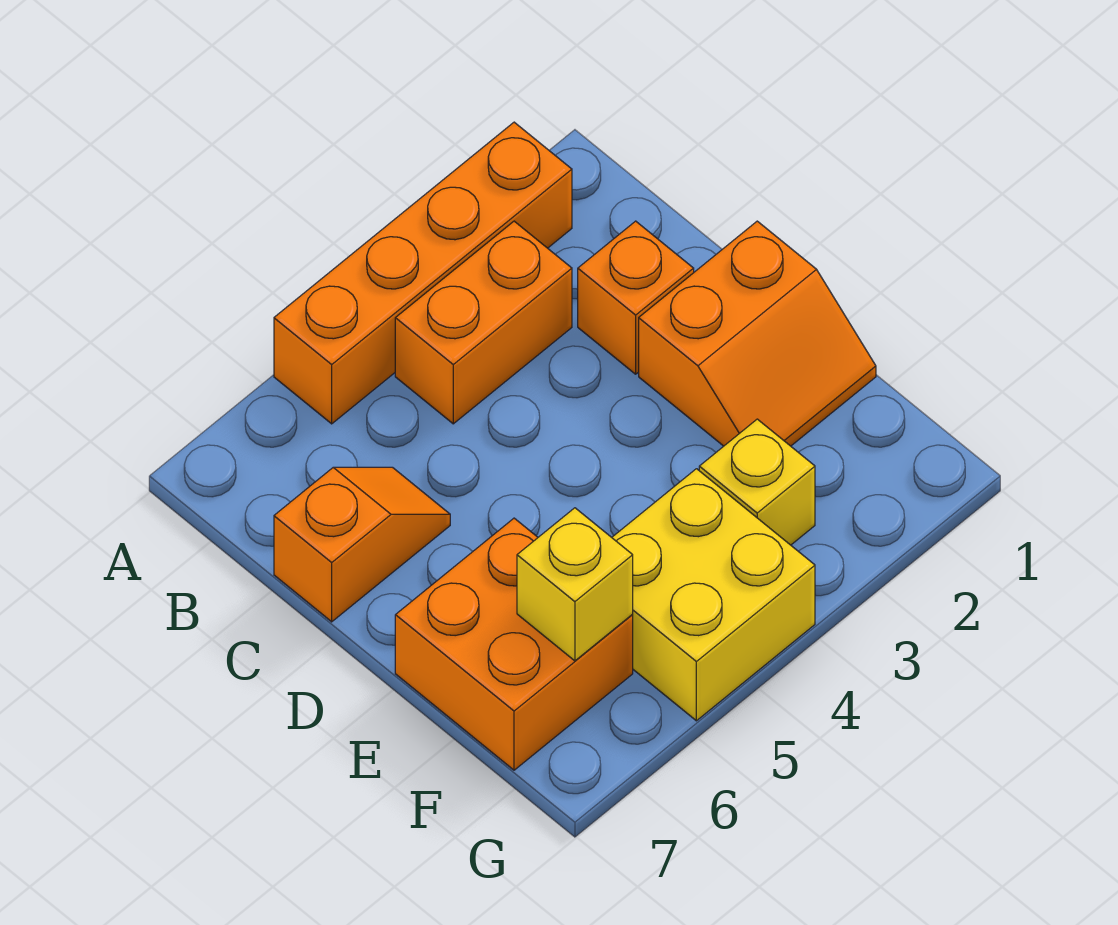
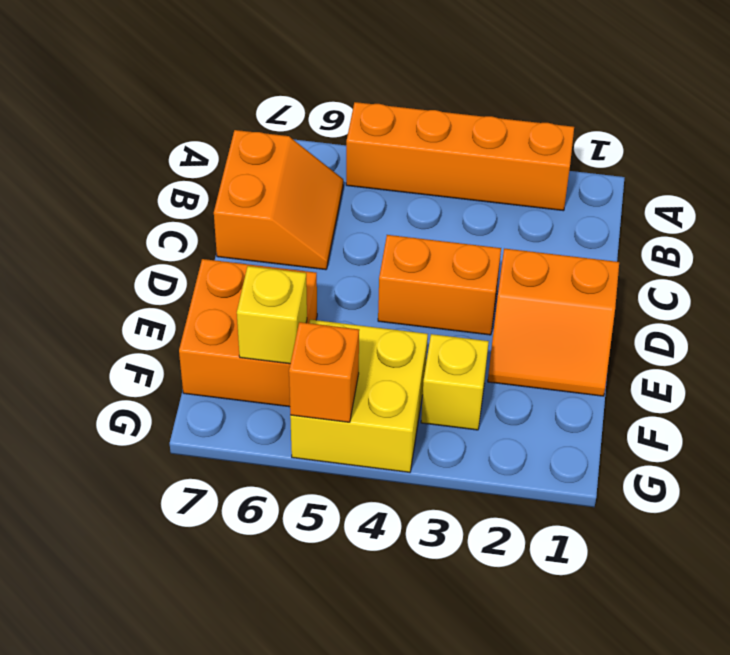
orange 1x2 brick [395,221,572,424] -> orange 1x2 brick moved to [378,235,501,335]
orange 1x1 brick [578,221,694,374] -> orange 1x1 brick moved to [289,322,359,422]
orange 1x2 slope [274,467,450,622] -> orange 2x2 slope [214,130,343,270]

